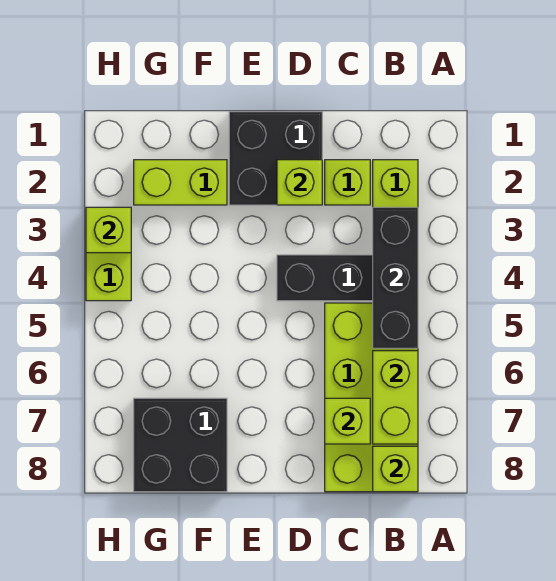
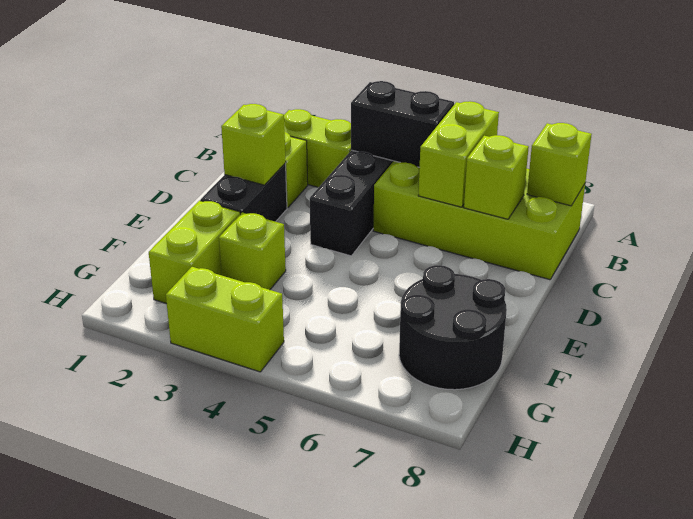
black 1x3 brick [373,207,418,348] -> black 1x2 brick [351,81,454,167]
lime 1x2 brick [373,351,418,444] -> lime 1x2 brick turned to [418,101,499,207]
black 2x2 brick [229,112,322,205] -> black 1x2 brick [201,163,287,222]
black 2x2 brick [134,398,227,492] -> black 2x2 round brick [399,265,507,390]
lime 1x1 brick [86,207,131,253] -> lime 1x1 brick moved to [219,212,286,290]

